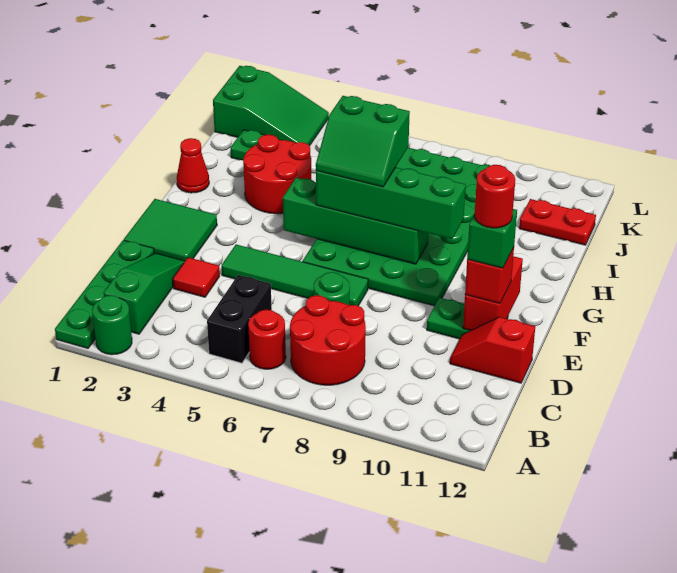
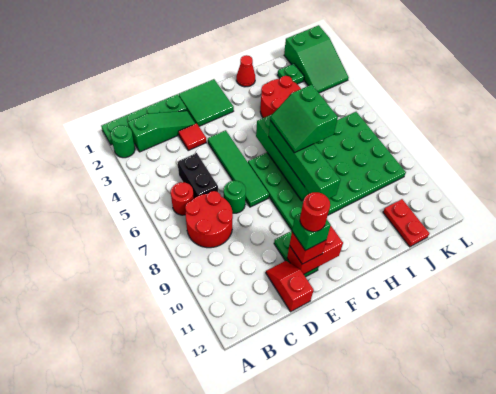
black 1x2 brick [207,275,272,363] -> black 1x2 brick turned to [177,153,218,198]

